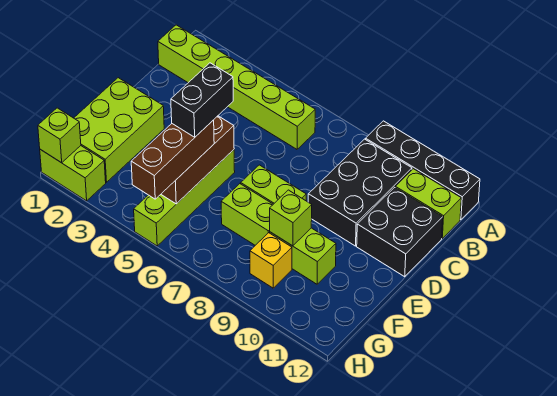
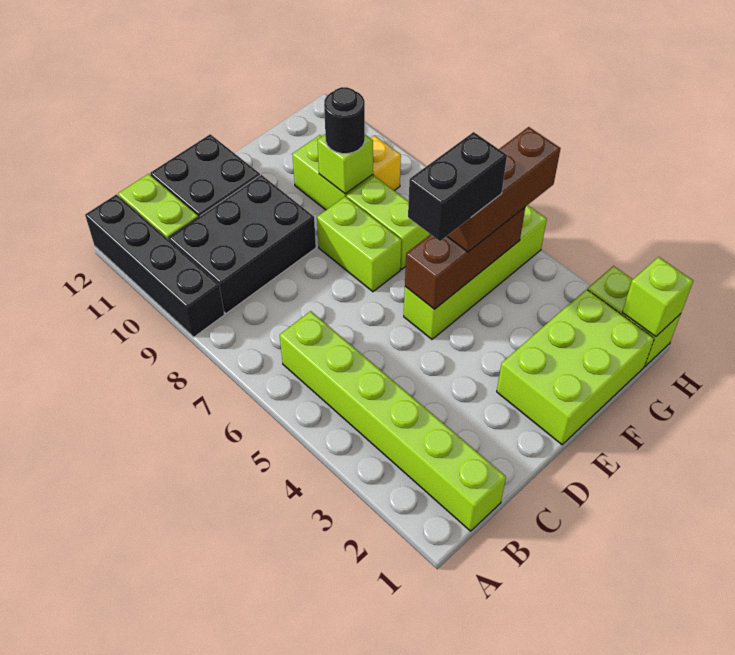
none -> black 1x1 round brick [324,87,365,154]

